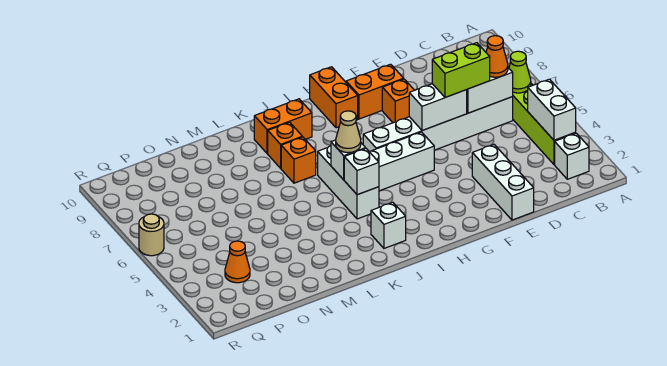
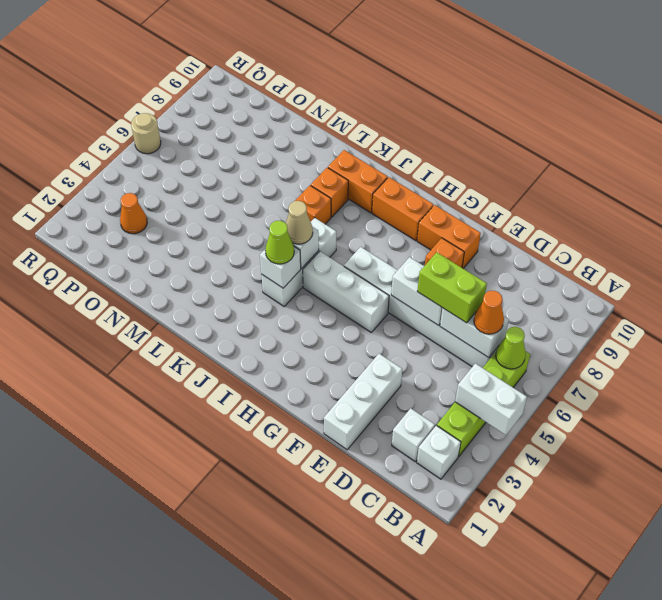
white 1x2 brick [528,79,576,140] -> white 1x2 brick turned to [455,363,527,435]
orange 1x2 brick [310,67,358,128] -> orange 1x2 brick turned to [372,177,434,241]
white 1x1 brick [371,202,406,248] -> white 1x1 brick moved to [392,408,435,462]
none -> lime 1x1 cone [265,221,294,264]

